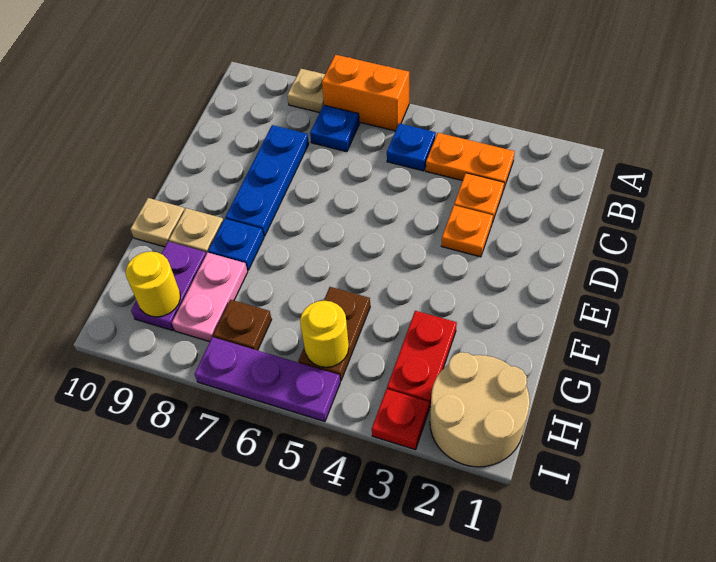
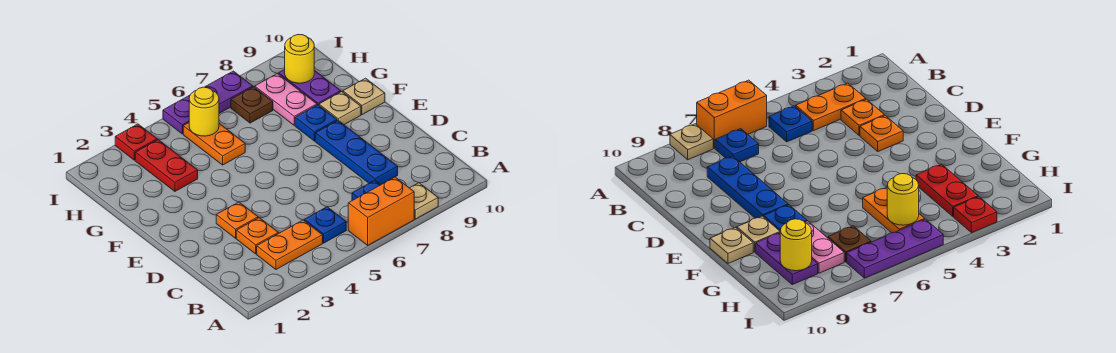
brown 1x2 plate [299,287,370,381] -> orange 1x2 plate [183,123,245,165]
tan 2x2 round brick [430,352,530,467] -> none

